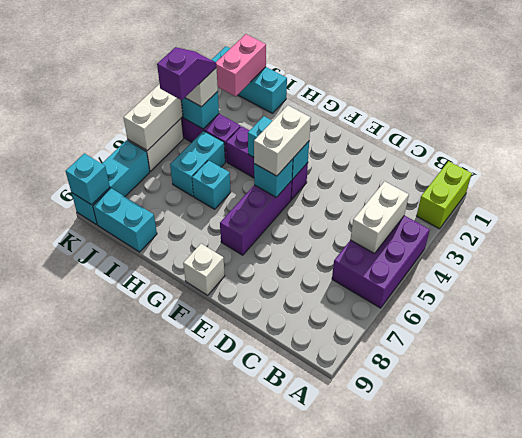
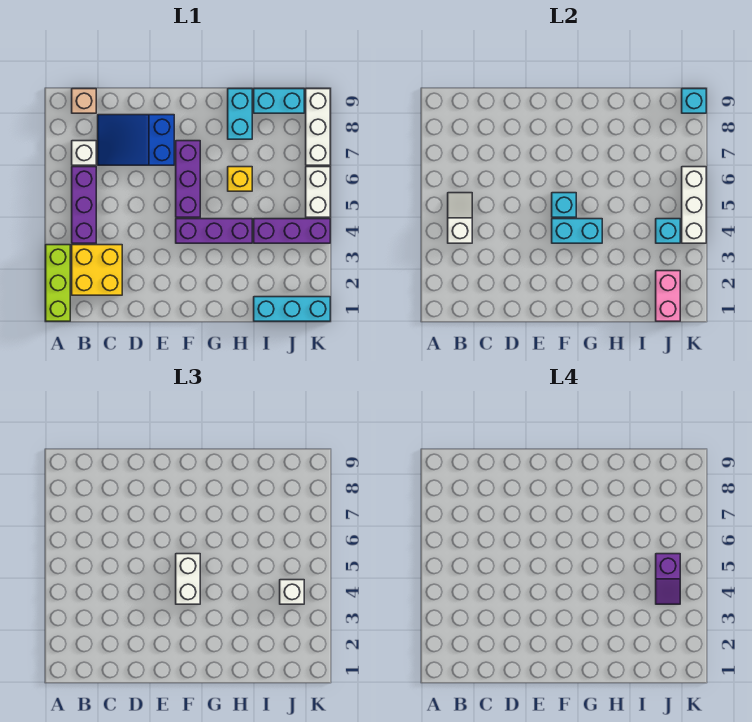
lime 1x2 brick [417,161,472,229] -> lime 1x3 brick [46,245,70,321]
purple 2x3 brick [332,215,430,308] -> purple 1x3 brick [72,167,96,243]
none -> yellow 2x2 brick [72,245,122,295]
white 1x2 brick [350,181,409,254] -> white 1x2 slope [448,193,472,243]
none -> tan 1x1 brick [72,89,96,113]
none -> blue 2x3 slope [98,115,174,165]
white 1x1 brick [183,244,225,295] -> white 1x1 brick moved to [72,141,96,165]
cyan 1x1 brick [192,160,231,209] -> yellow 1x1 brick [228,167,252,191]
cyan 1x2 brick [170,131,225,196] -> cyan 1x2 brick moved to [228,89,252,139]
cyan 1x3 brick [71,140,150,225] -> white 1x3 brick [306,89,330,165]

